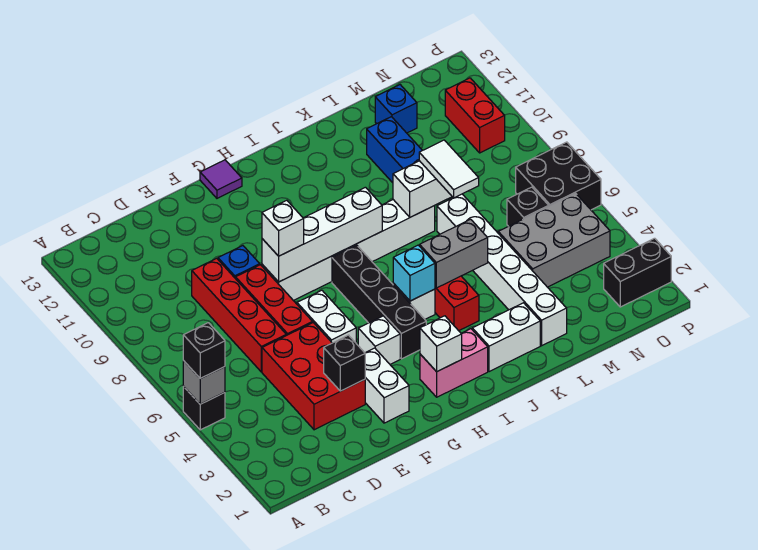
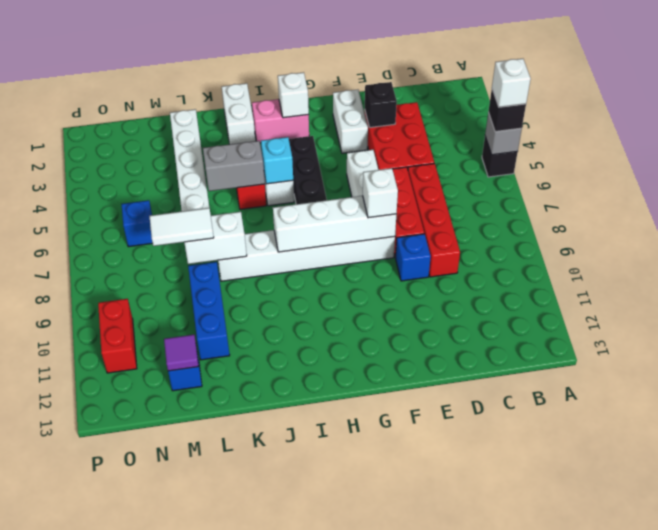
white 1x1 brick [358,316,400,364] -> white 1x1 brick moved to [492,59,531,107]
purple 1x1 tile [200,160,242,198] -> purple 1x1 tile moved to [164,335,199,371]
white 1x2 brick [472,303,540,372] -> white 1x2 brick turned to [222,83,255,144]
white 1x2 tile [419,140,479,198] -> white 1x2 tile turned to [149,208,214,246]
grey 2x3 brick [498,193,610,287] -> none
black 1x1 brick [507,187,549,226] -> blue 1x1 brick [122,200,152,247]
black 1x2 brick [604,238,671,307] -> none
black 2x2 brick [516,142,601,210] -> none

